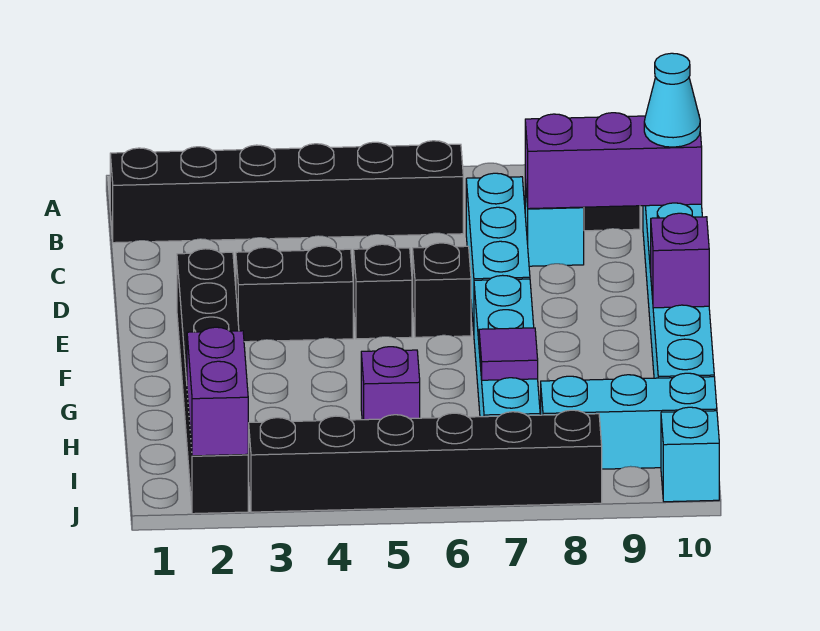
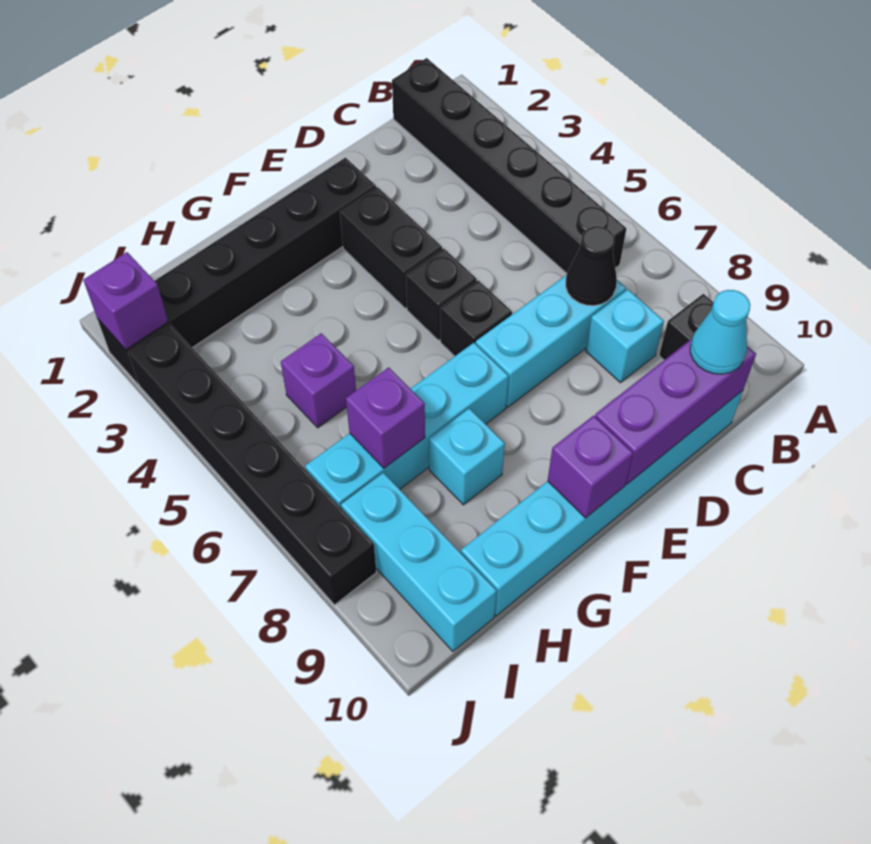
none -> black 1x1 cone [566,226,617,306]
purple 1x3 brick [525,113,702,209] -> purple 1x3 brick turned to [595,339,756,484]
purple 1x1 tile [479,328,538,380] -> purple 1x1 brick [346,367,425,468]
purple 1x2 brick [187,327,248,456] -> purple 1x1 brick [83,252,168,350]
cyan 1x1 brick [661,407,719,502] -> cyan 1x1 brick moved to [429,408,505,505]

